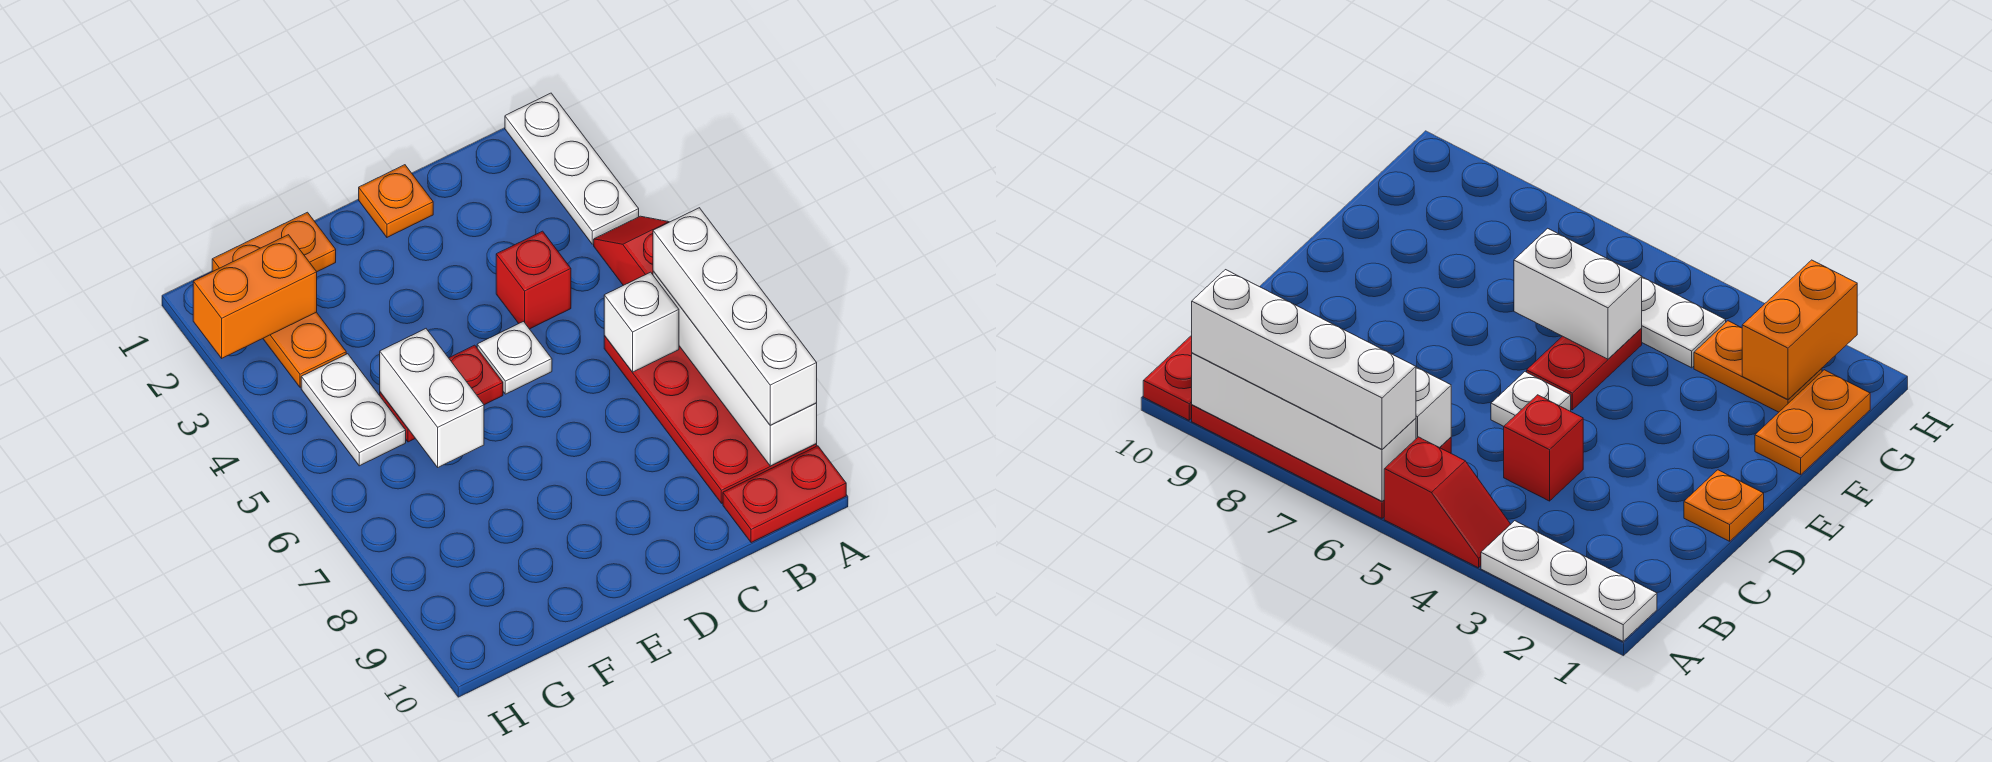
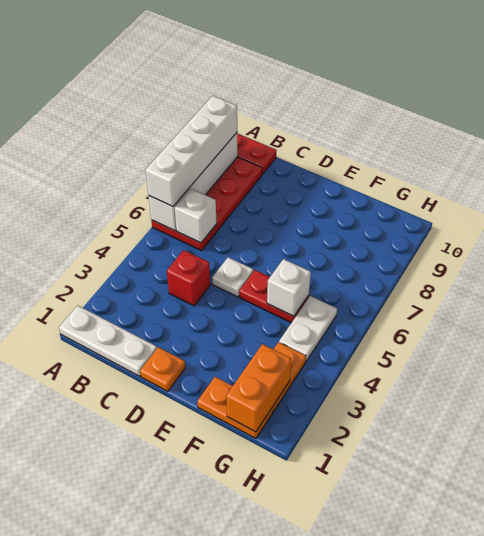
white 1x3 plate [505,93,639,244] -> white 1x3 plate turned to [59,306,157,376]
red 1x2 slope [594,216,669,285] -> none
white 1x2 brick [380,329,484,467] -> white 1x1 brick [267,259,311,316]
orange 1x2 brick [193,235,317,358] -> orange 1x2 brick turned to [226,344,291,432]

